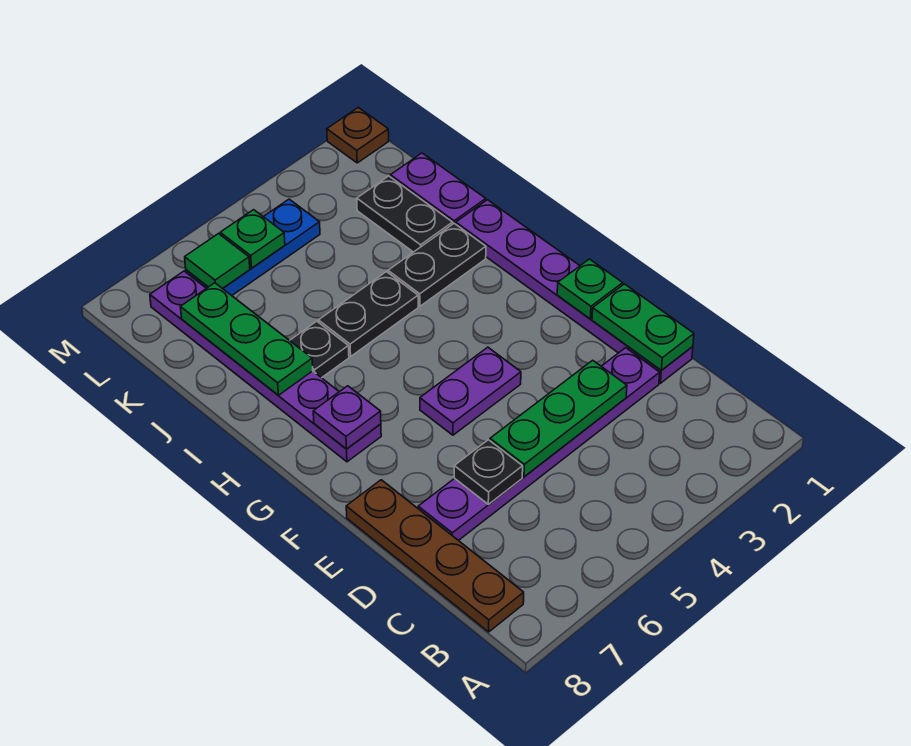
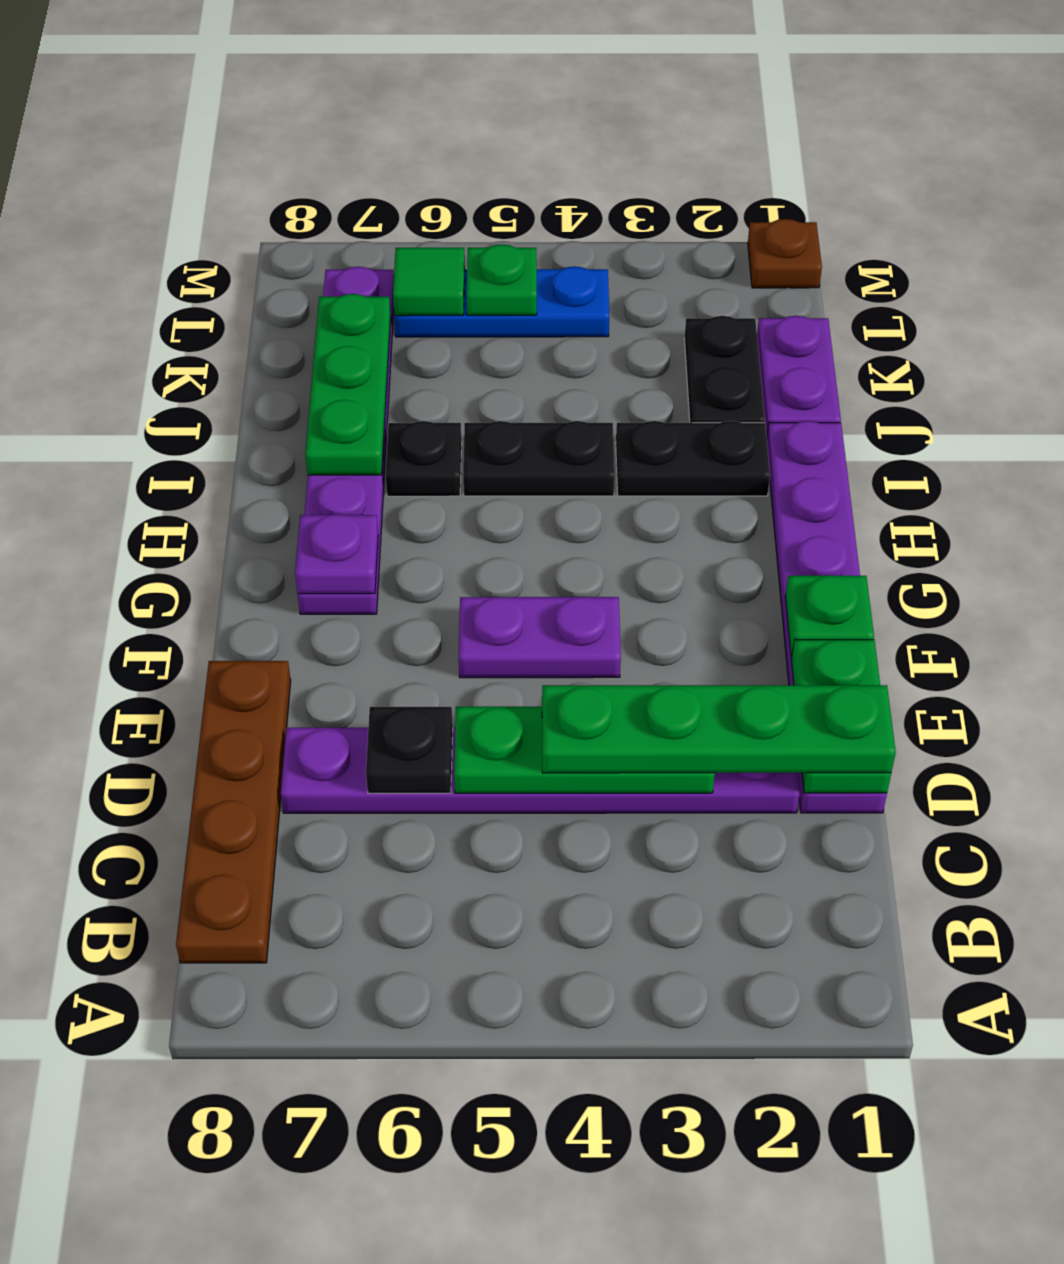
none -> green 1x4 plate [542,685,896,773]

